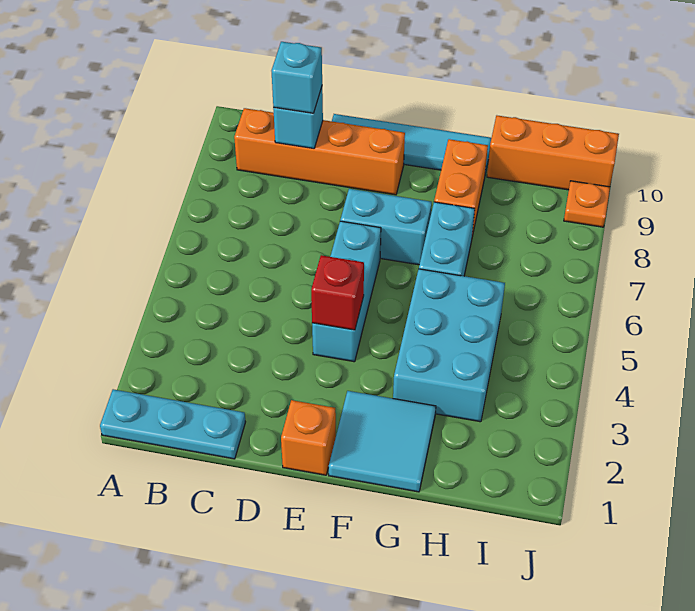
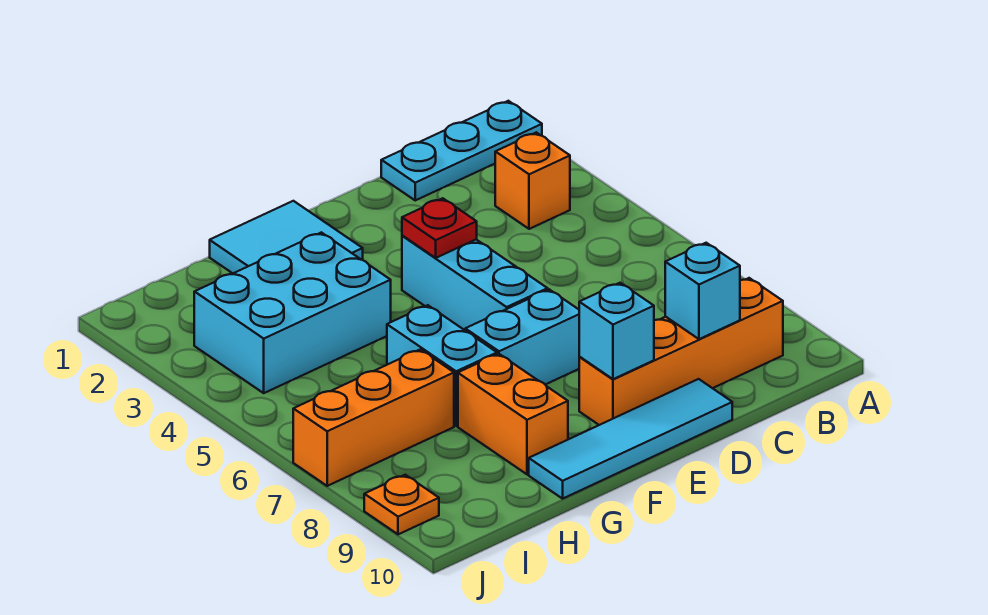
cyan 1x1 brick [272,42,322,113] -> cyan 1x1 brick moved to [579,283,654,379]
orange 1x1 brick [281,400,336,475] -> orange 1x1 brick moved to [495,132,570,229]
red 1x1 brick [311,255,364,330] -> red 1x1 plate [402,198,477,258]
cyan 2x3 brick [393,269,505,422] -> cyan 2x3 brick turned to [194,232,391,393]
orange 1x3 brick [487,116,619,190] -> orange 1x3 brick moved to [293,349,454,486]

